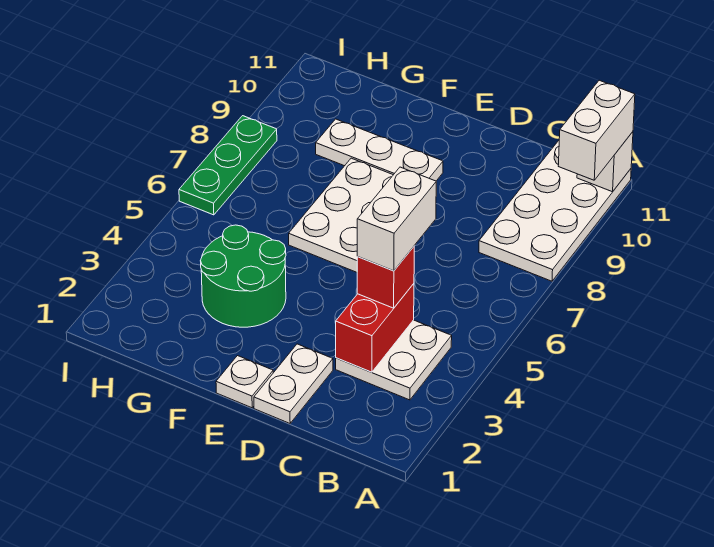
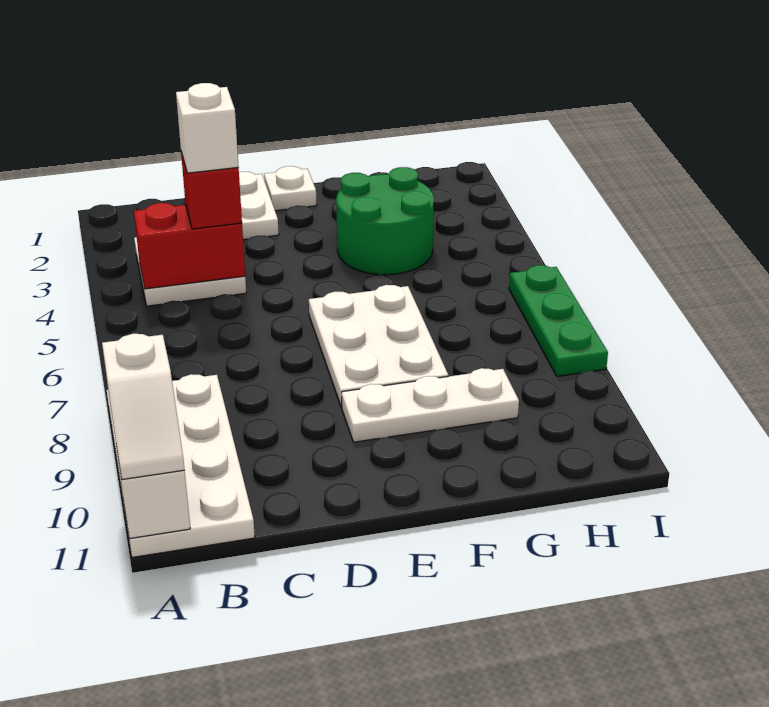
white 1x2 brick [558,80,635,180] -> white 1x2 slope [102,334,185,480]
red 1x2 brick [336,284,414,372] -> red 1x2 brick turned to [134,203,245,289]
white 1x2 brick [357,167,436,271] -> white 1x1 brick [176,83,239,173]

